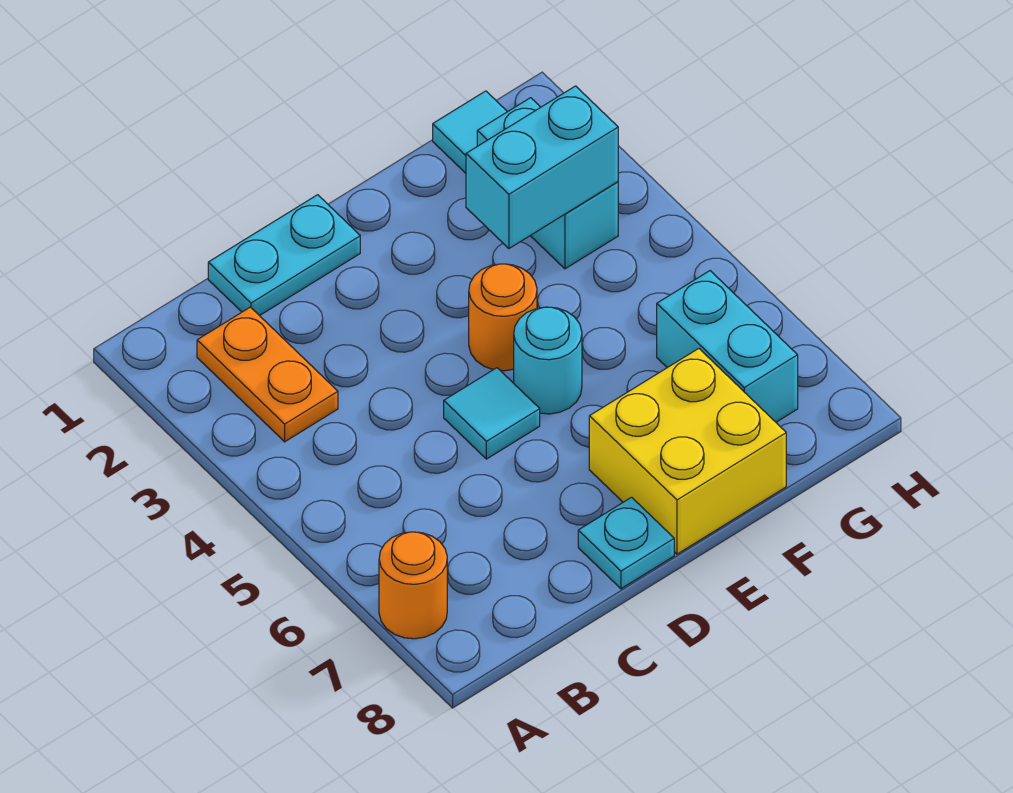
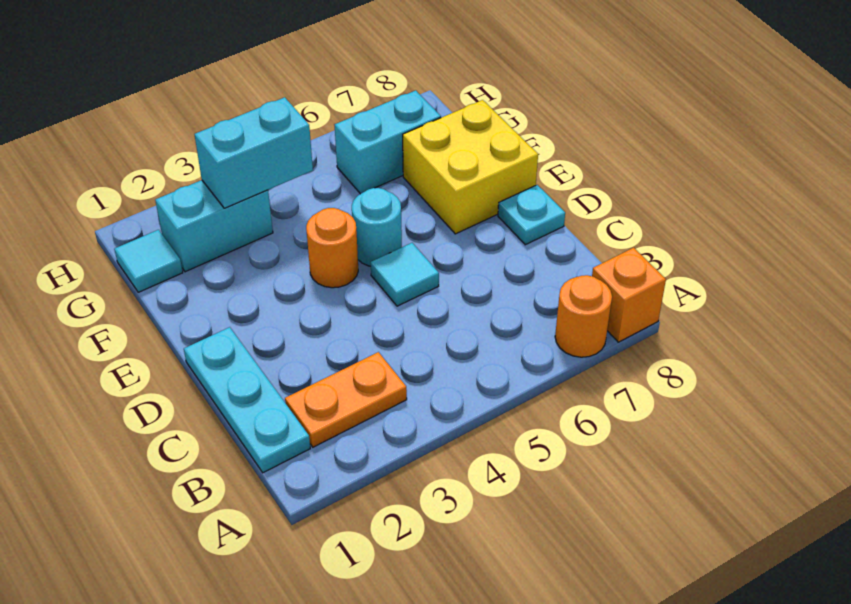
none -> orange 1x1 brick [592,248,666,342]
cyan 1x2 plate [208,195,360,316] -> cyan 1x3 plate [184,327,310,473]
cyan 1x2 brick [466,86,618,249] -> cyan 1x2 brick turned to [194,97,313,208]

